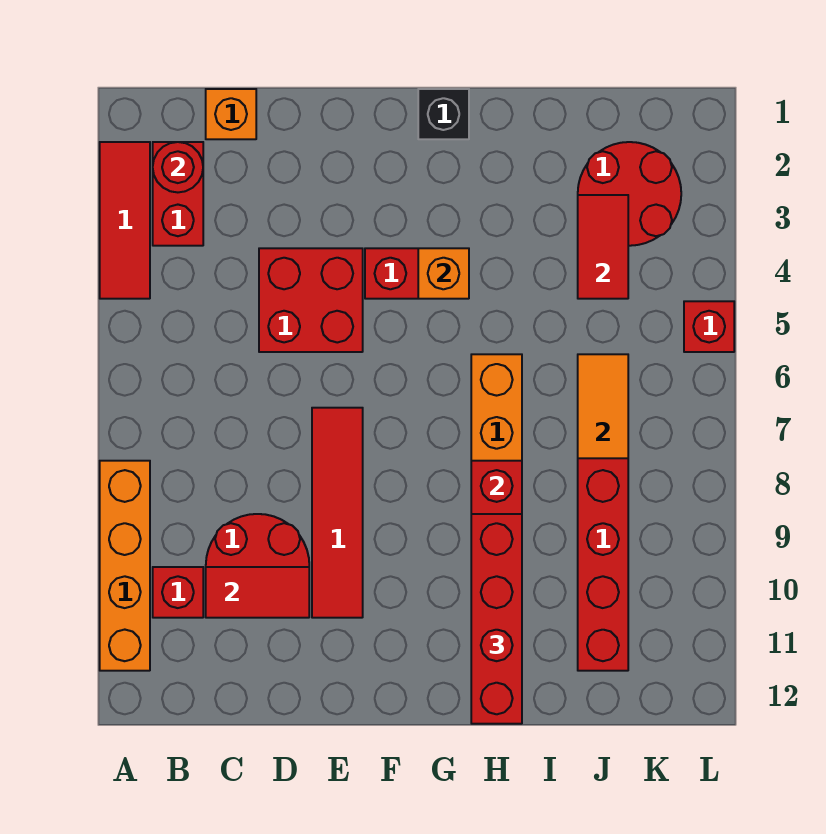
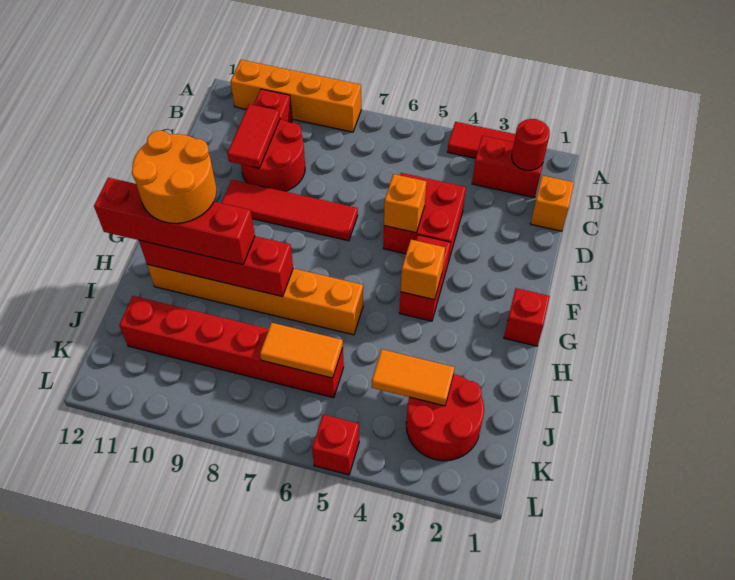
none -> orange 1x1 brick [384,174,426,233]
black 1x1 brick [418,89,469,139] -> red 1x1 brick [504,288,550,346]
none -> orange 2x2 round brick [132,131,216,223]
red 1x2 tile [578,195,628,299] -> orange 1x2 tile [372,349,455,406]

